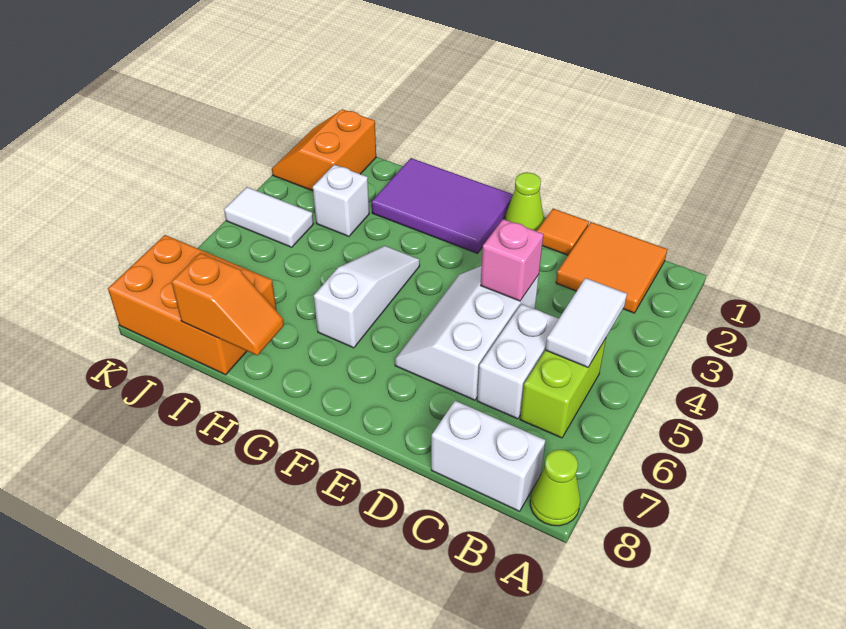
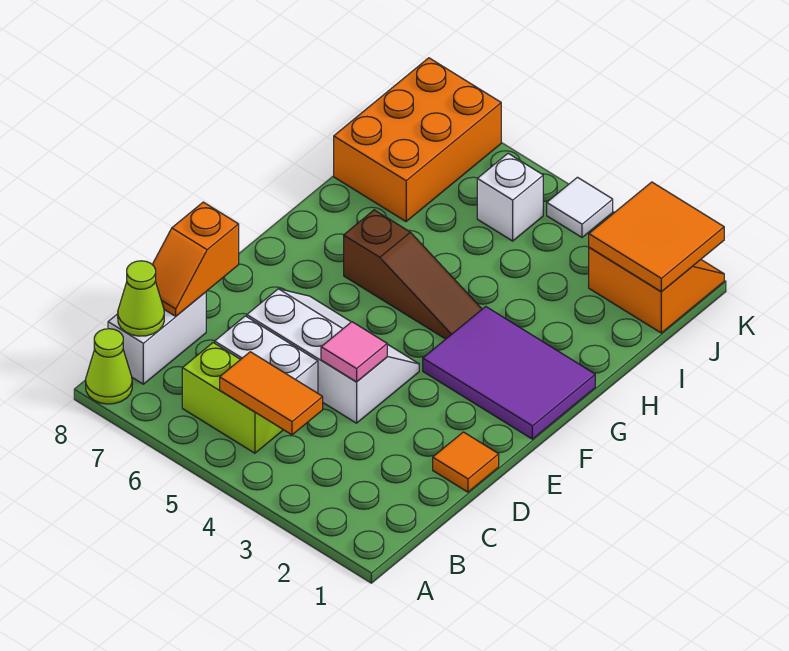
orange 2x2 tile [556,222,667,313] -> orange 2x2 tile moved to [589,182,724,292]
white 1x2 tile [545,278,627,367] -> orange 1x2 tile [220,352,323,435]
pink 1x1 brick [481,219,544,301] -> pink 1x1 tile [321,322,387,382]
lime 1x1 cone [505,172,544,231] -> lime 1x1 cone moved to [118,261,164,336]
purple 2x3 tile [372,158,513,253] -> purple 2x3 tile turned to [423,306,595,439]
white 1x3 slope [314,246,420,348] -> brown 1x3 slope [344,210,482,339]
orange 1x2 slope [172,253,284,356] -> orange 1x2 slope moved to [152,202,239,316]
white 1x1 brick [313,165,369,236] -> white 1x1 brick moved to [477,153,543,241]
white 1x2 tile [224,187,314,247] -> white 1x1 tile [547,177,613,237]

